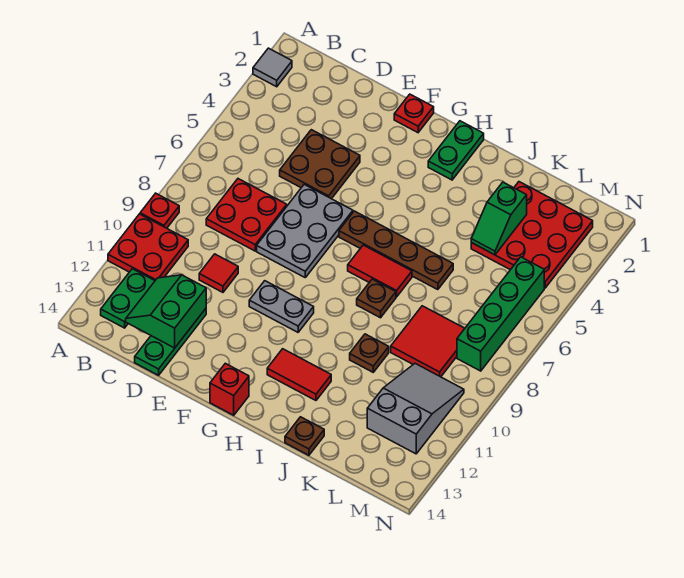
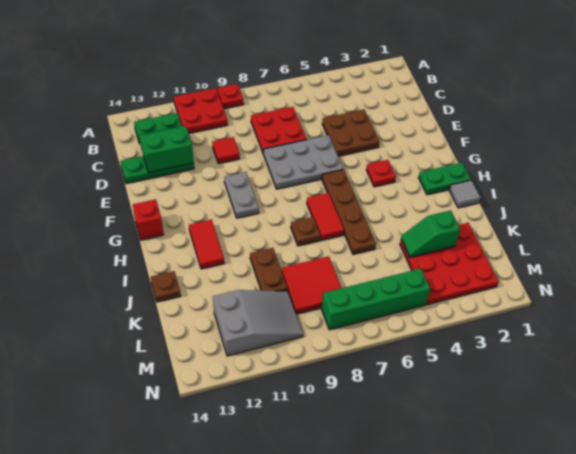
grey 1x1 tile [253,48,292,87] -> grey 1x1 tile moved to [449,180,481,208]
red 1x1 plate [394,94,434,133] -> red 1x1 plate moved to [366,160,396,187]
brown 1x1 plate [350,334,389,372] -> brown 1x2 plate [250,248,288,291]

